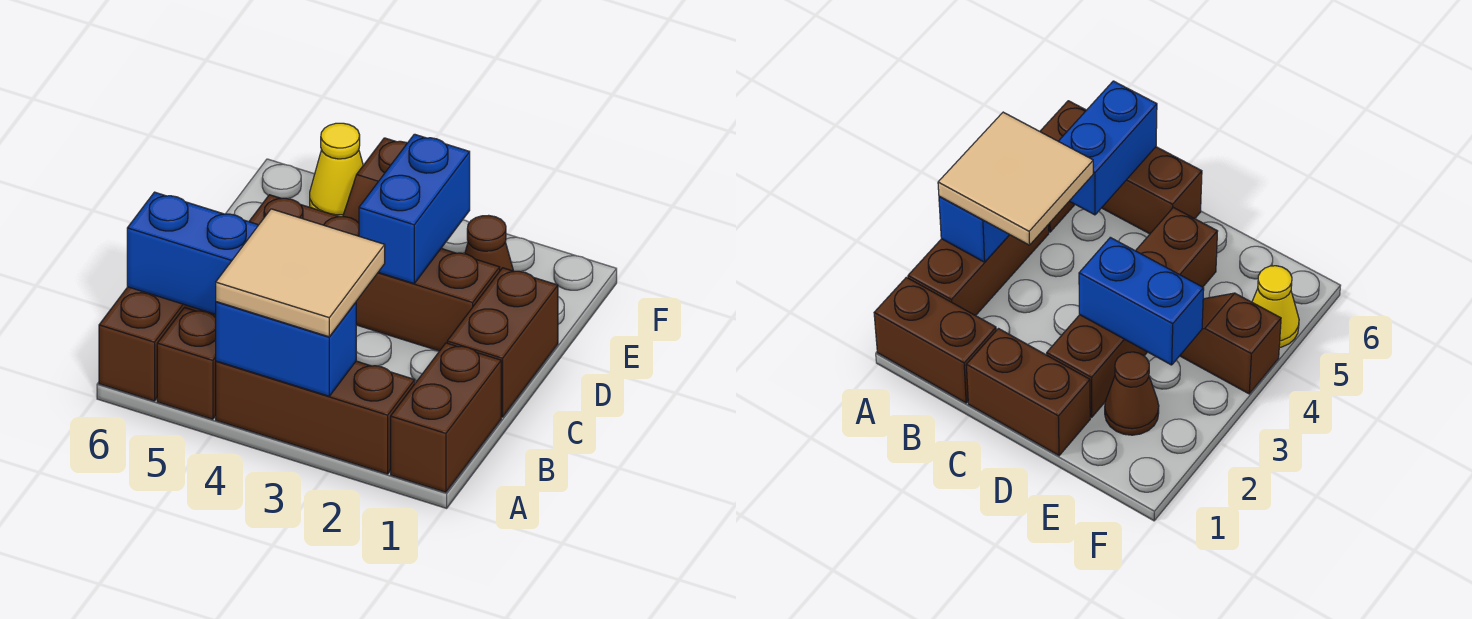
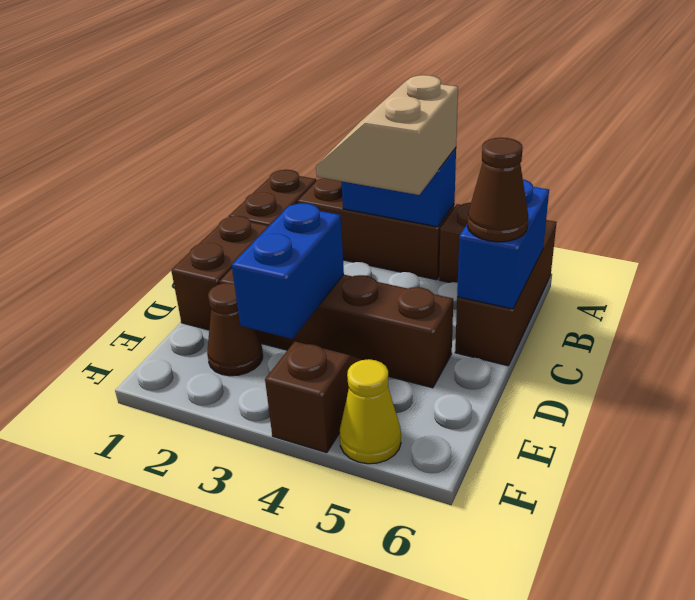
tan 2x2 tile [216,209,385,337] -> tan 2x2 slope [316,75,458,195]
blue 1x2 brick [127,192,258,314] -> blue 1x2 brick turned to [457,179,549,309]
none -> brown 1x1 cone [467,138,528,242]

